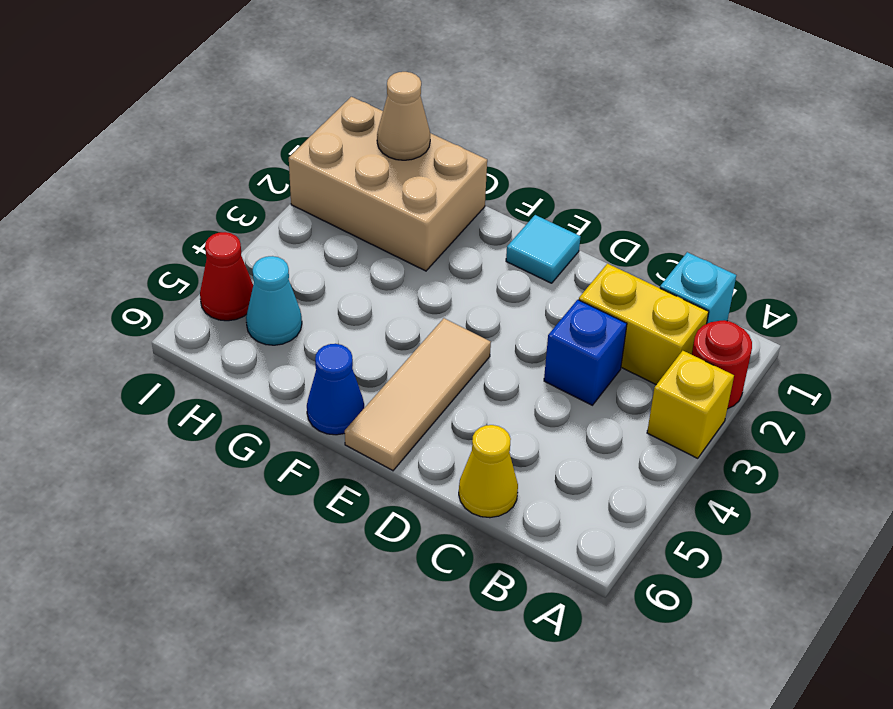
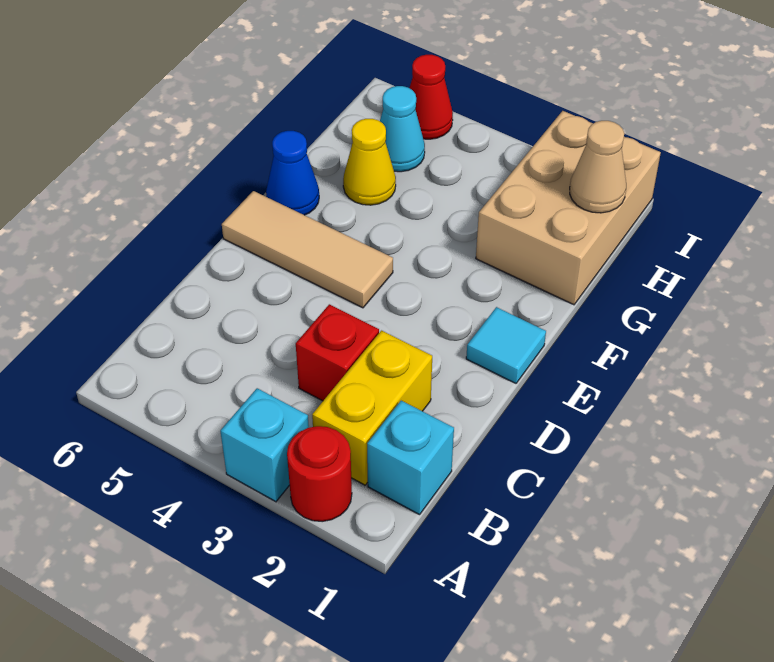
yellow 1x1 brick [647,351,734,458] -> cyan 1x1 brick [220,388,309,502]
blue 1x1 brick [544,300,627,405] -> red 1x1 brick [296,304,379,401]
yellow 1x1 cone [459,425,518,518] -> yellow 1x1 cone moved to [343,119,396,205]

